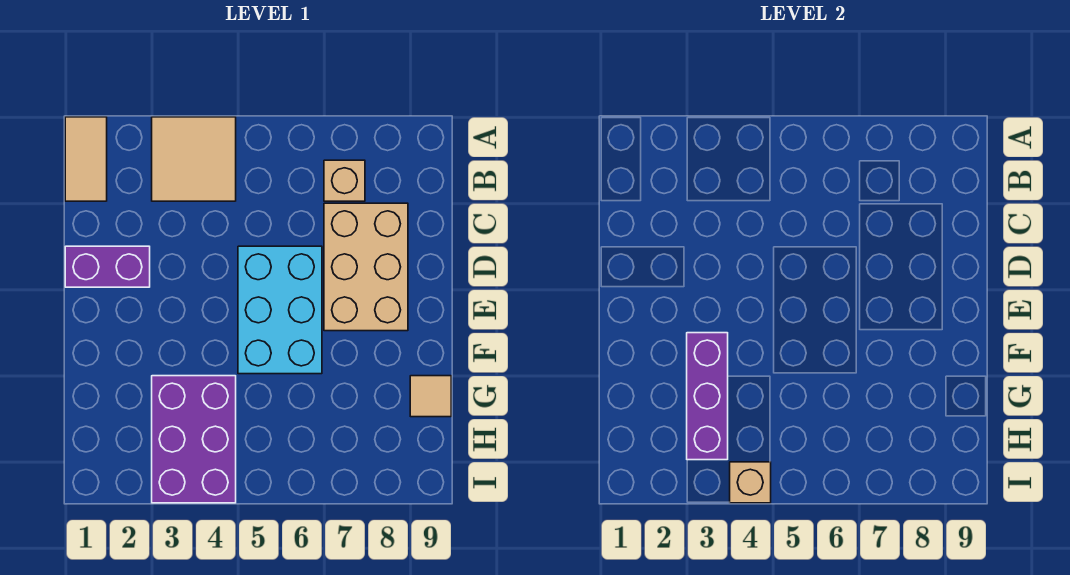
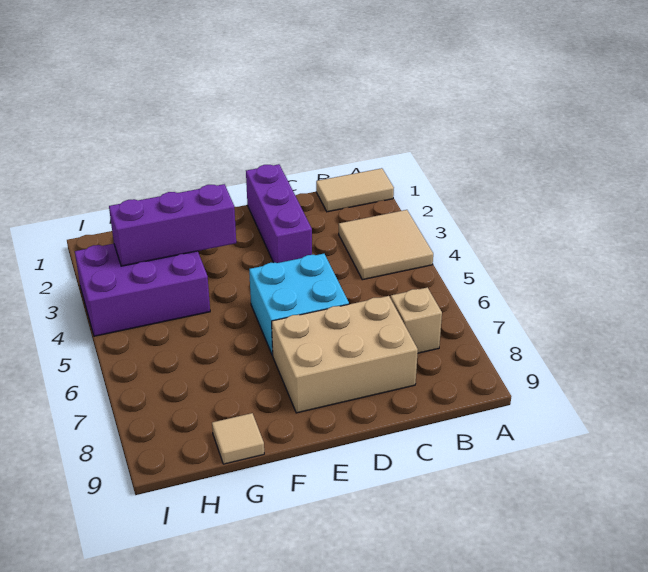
purple 1x2 brick [65,246,150,287] -> purple 1x3 brick [246,164,312,263]
cyan 2x3 brick [238,246,322,374] -> cyan 2x2 brick [249,254,349,355]
tan 1x1 brick [730,462,771,503] -> none

